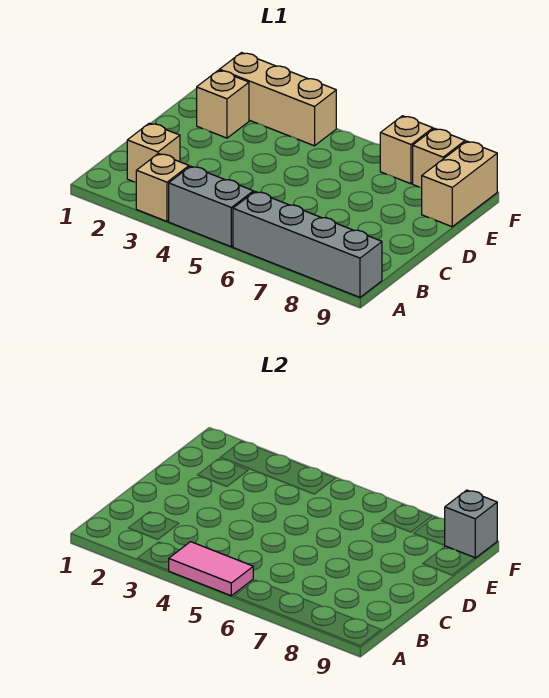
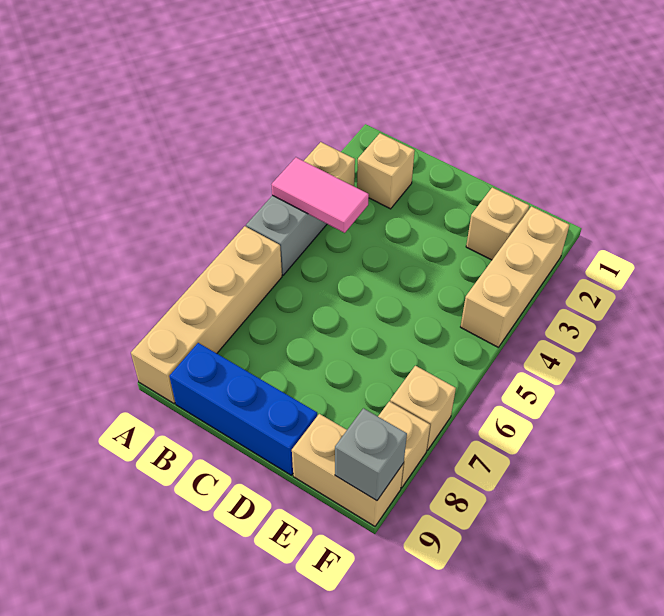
pink 1x2 tile [169,542,253,596] -> pink 1x2 tile turned to [271,157,369,233]
grey 1x4 brick [233,192,382,297] -> tan 1x4 brick [131,226,282,403]
none -> blue 1x3 brick [169,343,317,475]

